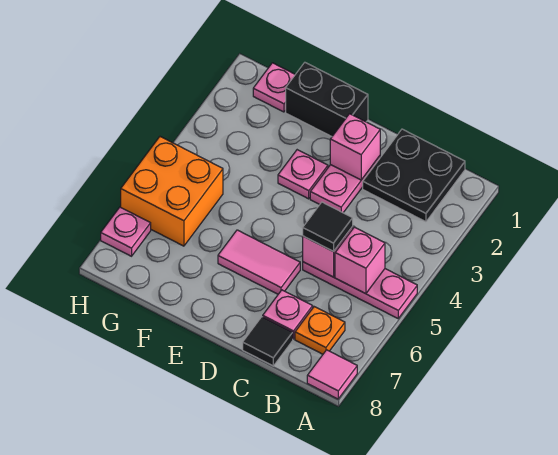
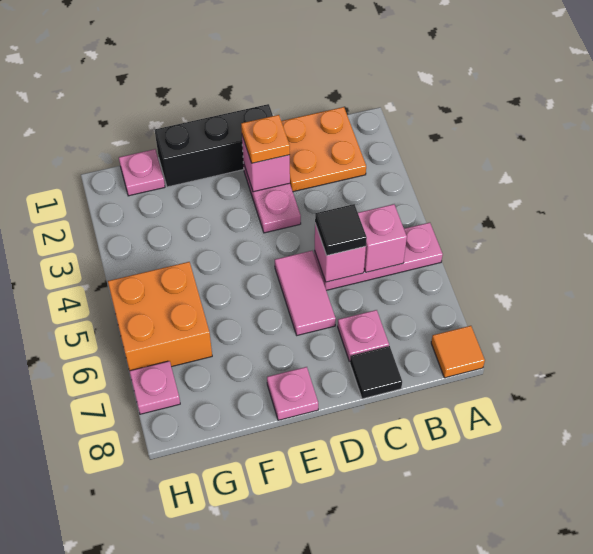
pink 1x1 tile [307,350,357,399] -> orange 1x1 tile [431,326,485,378]
black 2x2 plate [363,129,465,222] -> orange 2x2 plate [281,107,366,192]
orange 1x1 plate [295,307,345,354] -> orange 1x1 plate moved to [241,115,290,163]
pink 1x2 tile [218,230,300,294] -> pink 1x2 tile turned to [275,251,336,335]
black 1x2 brick [286,63,368,137] -> black 1x3 brick [155,104,273,187]
pink 1x1 plate [278,150,328,199] -> pink 1x1 plate moved to [267,367,318,420]

